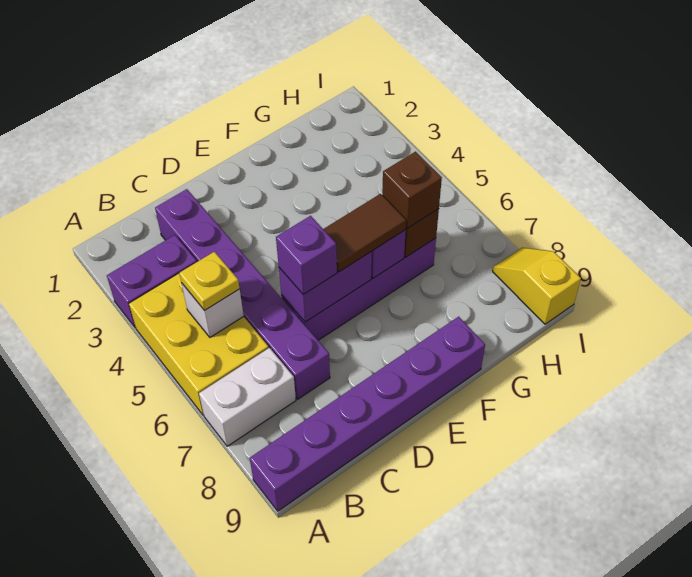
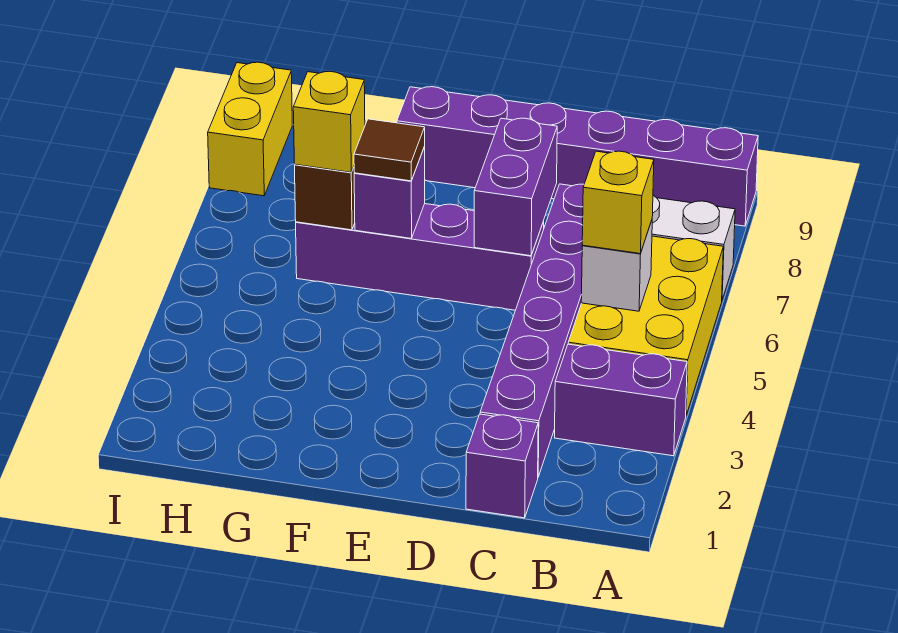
yellow 1x1 plate [179,252,240,311] -> yellow 1x1 brick [582,151,654,254]
purple 1x2 brick [279,252,372,322] -> purple 1x2 brick turned to [474,118,557,256]
purple 1x1 brick [276,216,337,294] -> purple 1x1 brick moved to [466,414,538,518]
brown 1x2 tile [323,194,406,272] -> brown 1x1 tile [354,119,425,181]
brown 1x1 brick [382,152,442,228] -> yellow 1x1 brick [293,71,365,172]
yellow 1x2 slope [493,248,581,324] -> yellow 1x2 brick [208,62,292,196]

